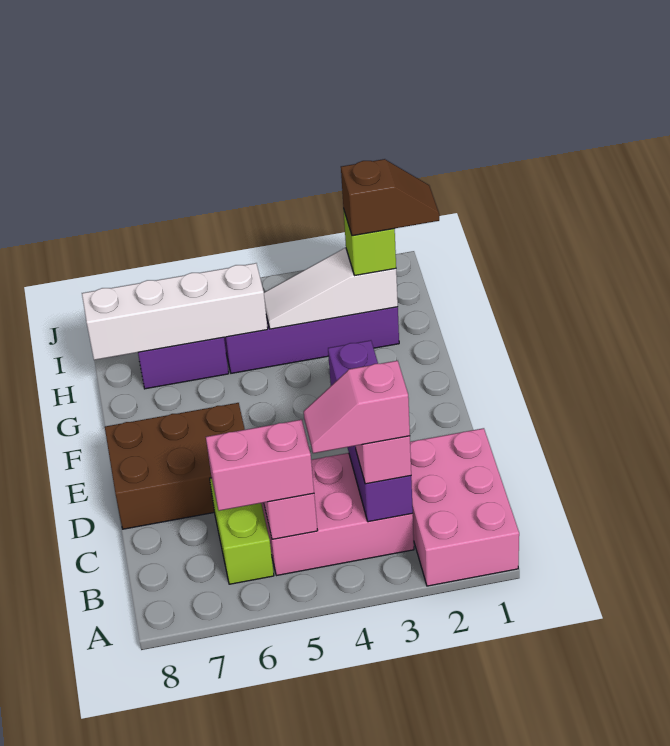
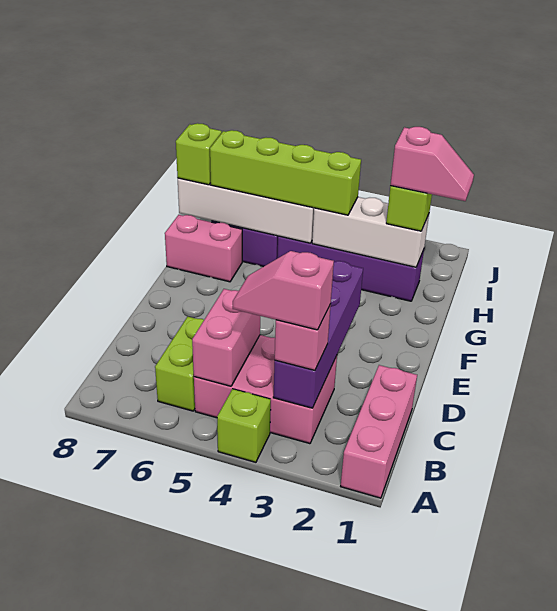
pink 2x3 brick [410,428,519,586] -> pink 1x3 brick [341,365,417,498]
none -> lime 1x1 brick [217,389,271,462]
pink 1x2 brick [206,419,314,511] -> pink 1x2 brick moved to [165,215,242,282]
brown 2x3 brick [105,403,245,529] -> none
brown 1x2 slope [341,159,439,236] -> pink 1x2 slope [391,127,474,201]
white 1x3 slope [264,248,398,329] -> white 1x3 brick [312,197,429,267]
none -> lime 1x4 brick [210,130,361,215]
none -> lime 1x1 brick [176,123,222,185]

